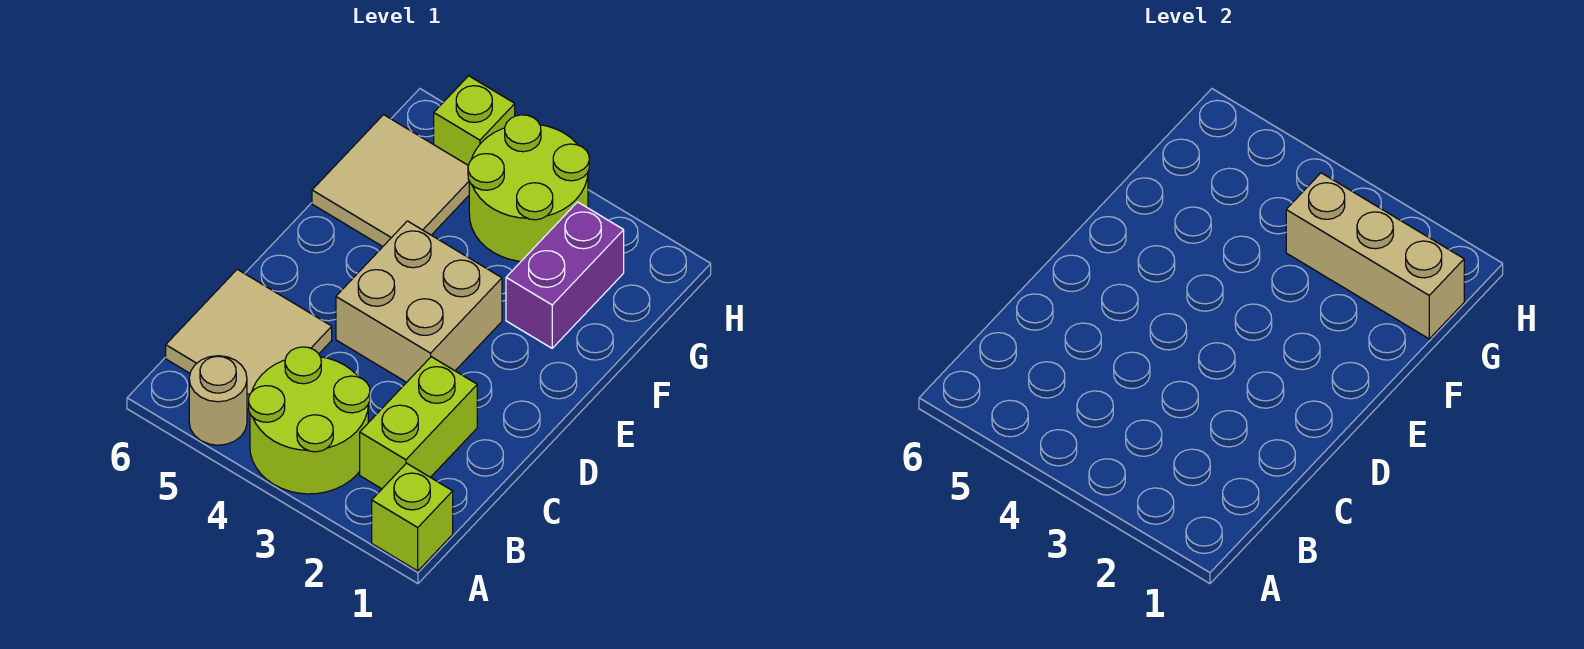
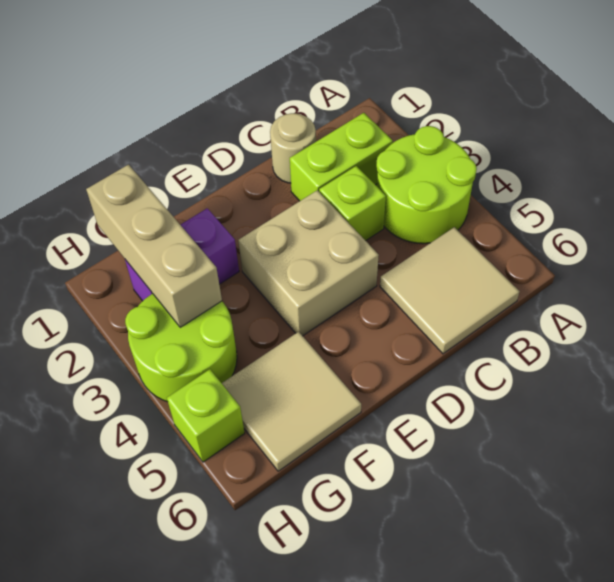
lime 1x1 brick [372,463,453,571] -> lime 1x1 brick moved to [319,166,386,241]
tan 1x1 round brick [189,356,247,445] -> tan 1x1 round brick moved to [270,113,316,183]

